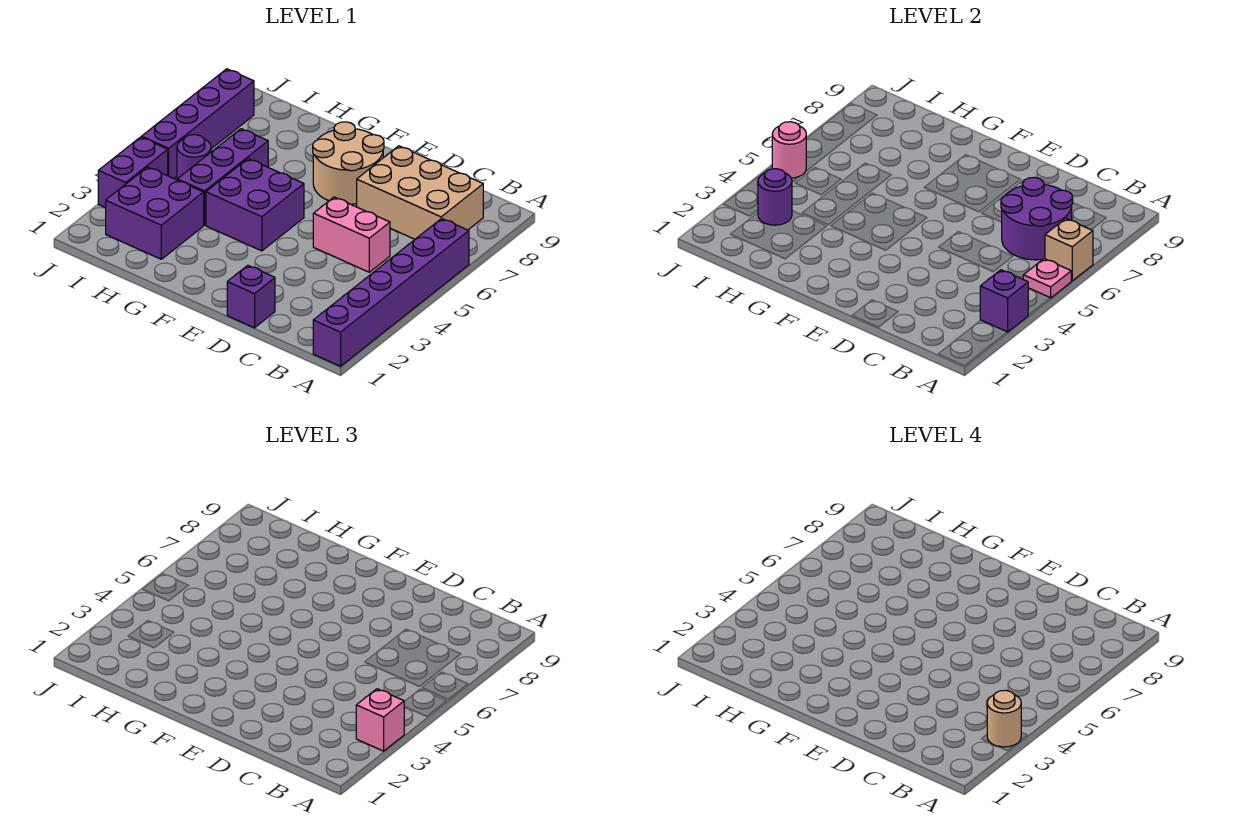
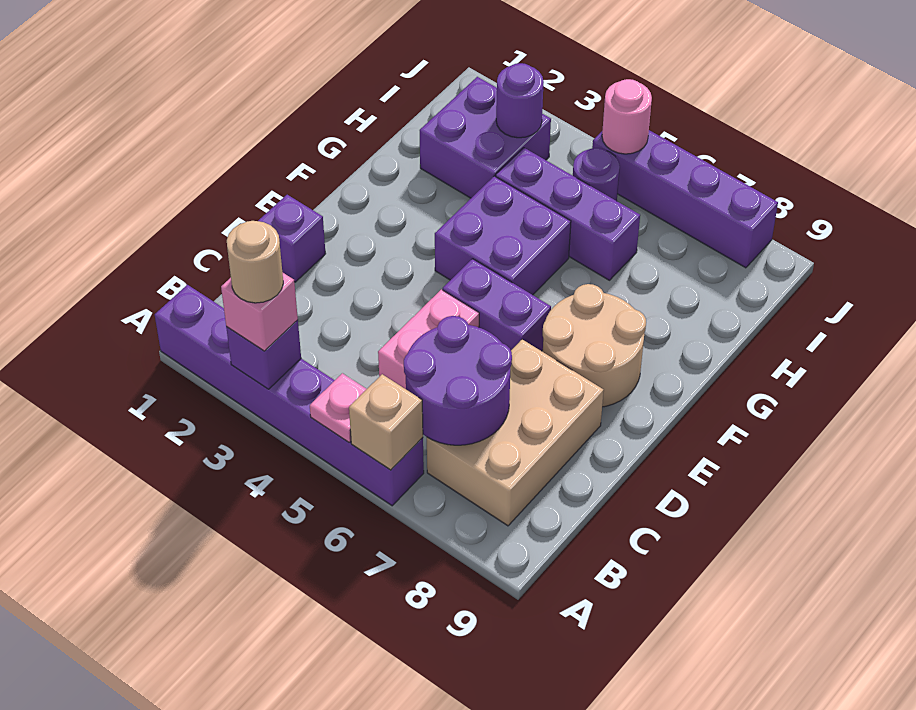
purple 1x2 brick [98,137,168,208] -> purple 1x2 brick moved to [443,259,551,351]

